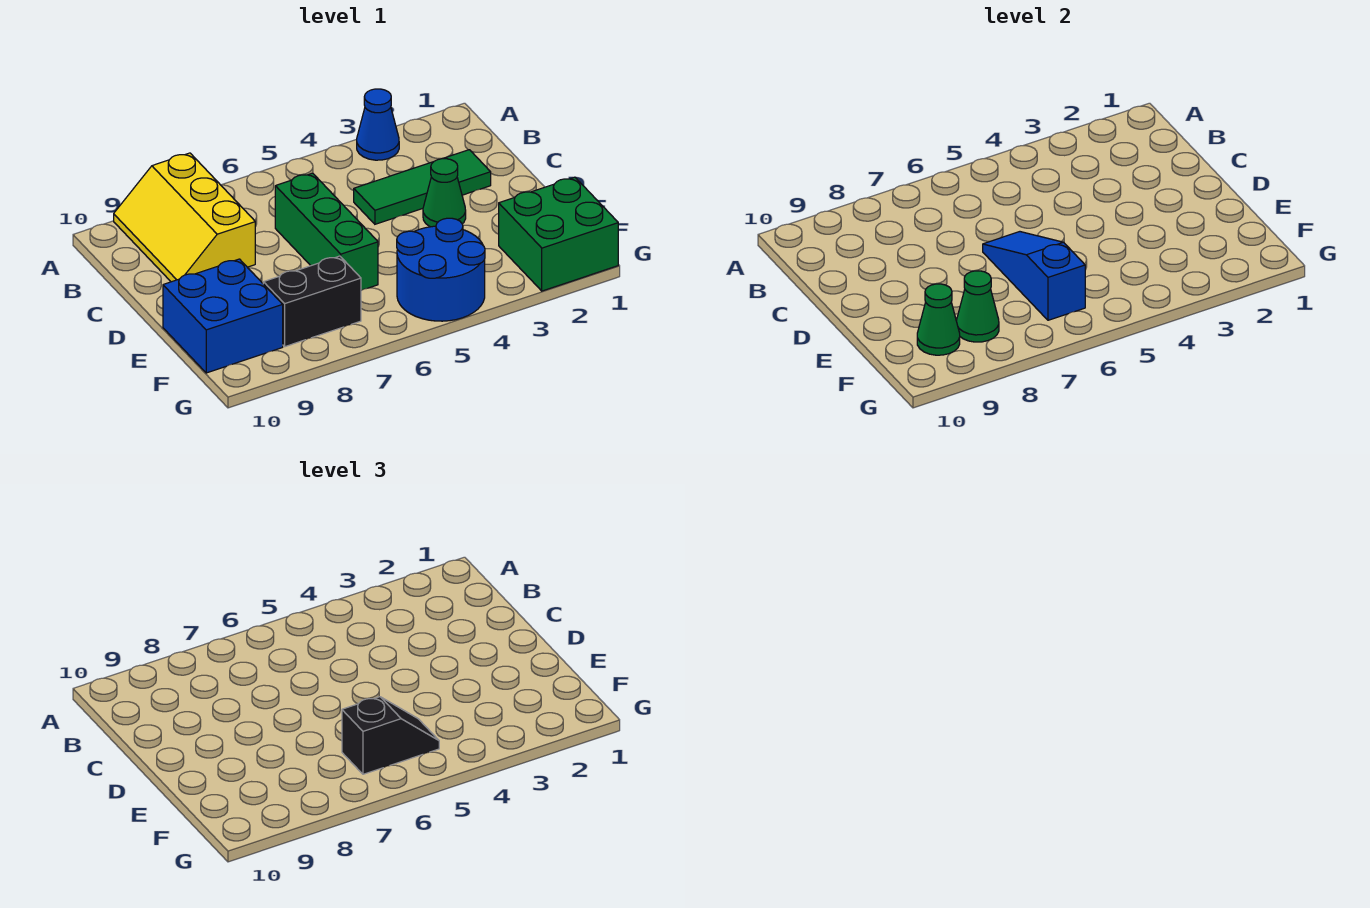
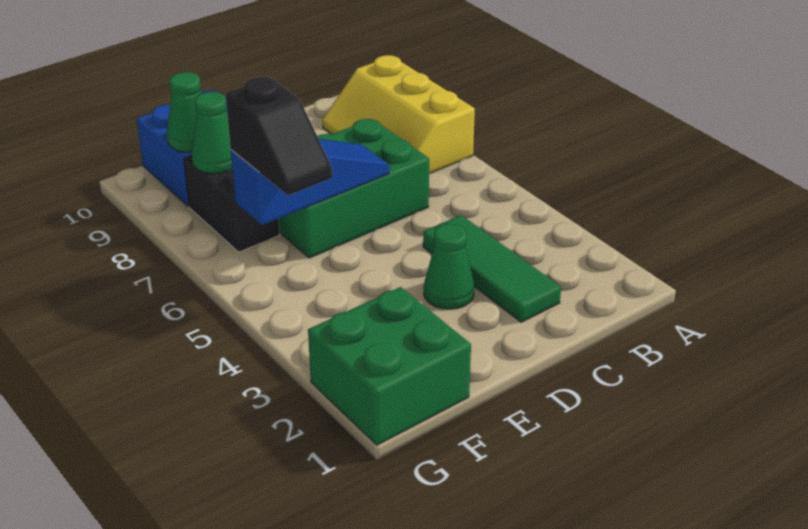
blue 1x1 cone [357,89,399,160] -> none
yellow 2x3 slope [114,153,255,282] -> yellow 2x3 slope turned to [323,55,475,174]
green 1x3 brick [275,173,378,290] -> green 2x3 brick [278,119,429,258]
blue 2x2 round brick [397,218,485,321] -> none

